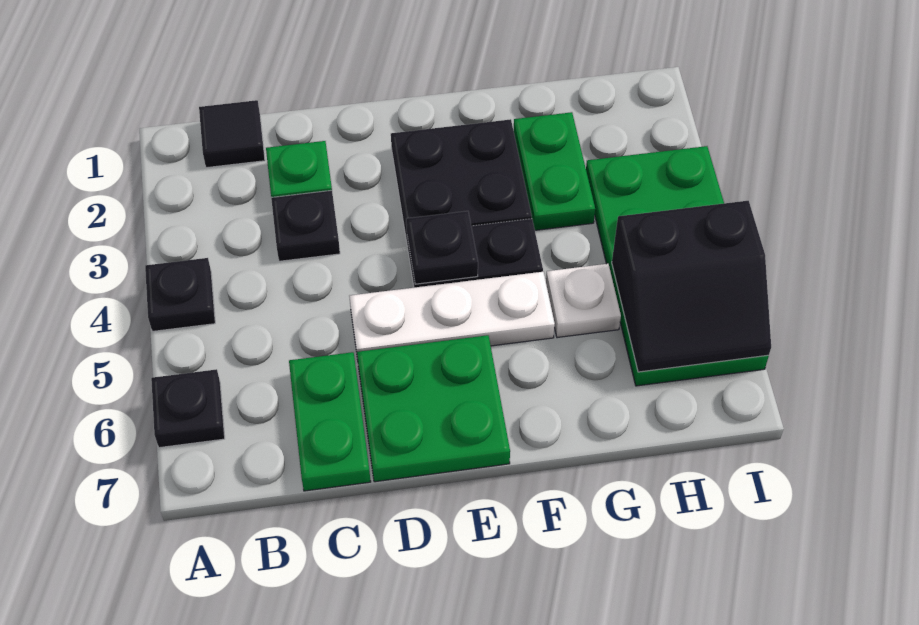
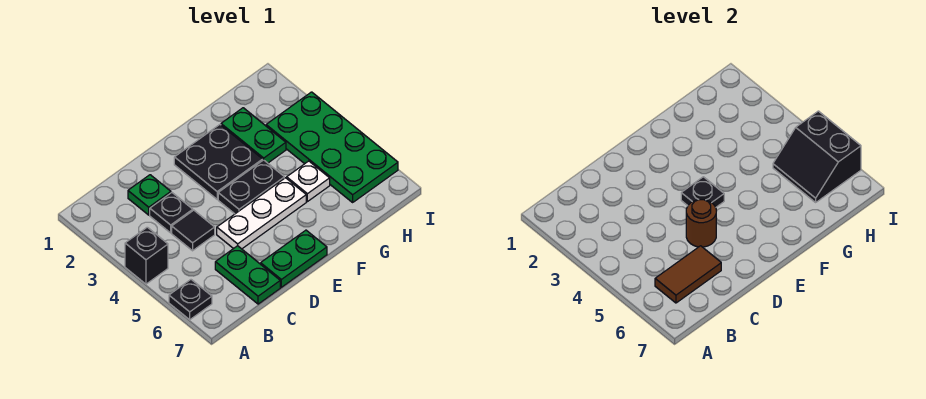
black 1x1 plate [145,258,215,331] -> black 1x1 brick [125,227,168,284]
black 1x1 tile [199,100,265,168] -> black 1x1 tile moved to [172,210,215,251]
none -> brown 1x2 tile [655,246,721,303]
none -> brown 1x1 round brick [686,200,716,247]
green 2x2 plate [357,335,510,482] -> green 1x2 plate [261,230,327,287]
black 2x2 slope [612,201,771,372] -> black 2x2 slope turned to [773,111,861,202]

